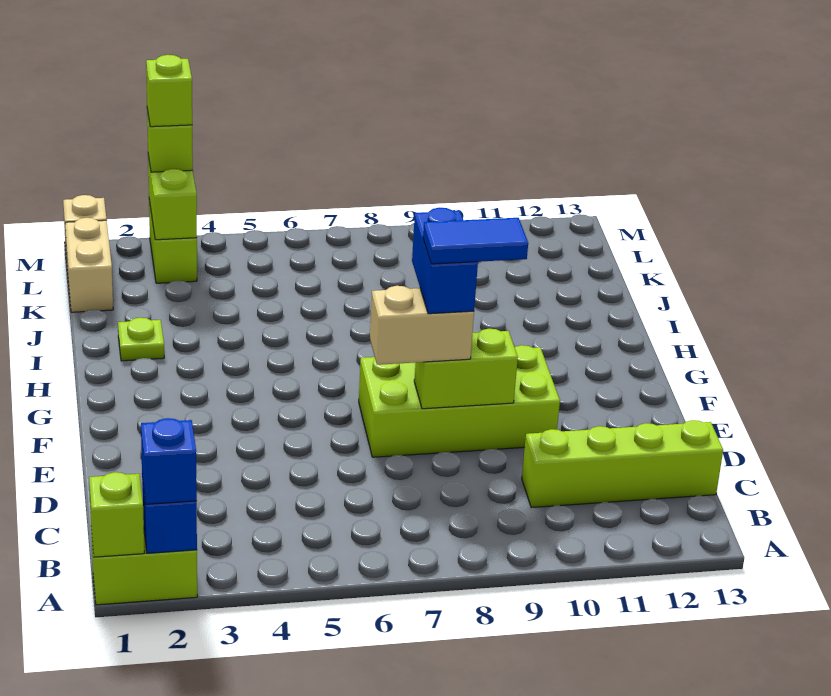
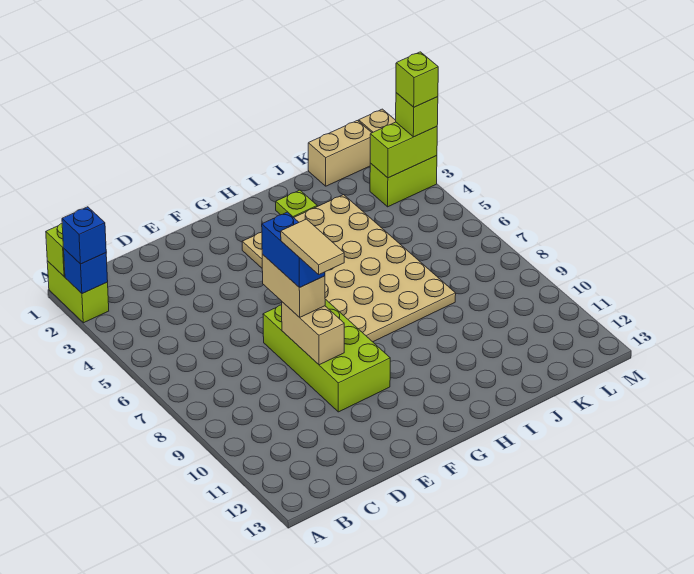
lime 1x4 brick [522,420,723,508] -> none
lime 1x2 brick [414,329,518,409] -> tan 1x2 brick [282,302,344,365]
blue 1x2 brick [412,208,478,314] -> blue 1x2 brick turned to [262,212,325,288]
blue 1x2 tile [423,218,528,264] -> tan 1x2 tile [281,219,344,274]
none -> tan 4x6 plate [242,195,456,342]

